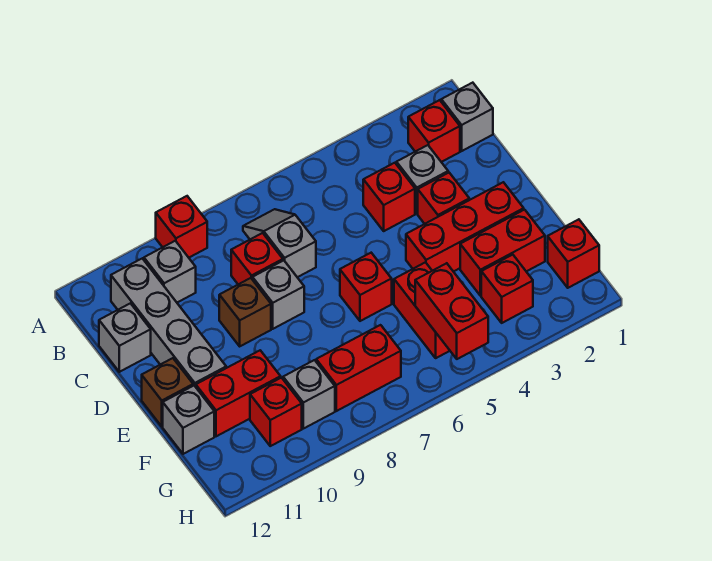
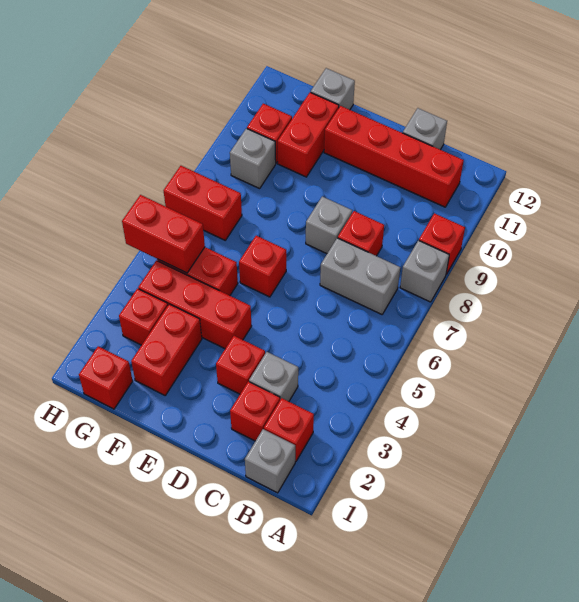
grey 1x2 slope [243,209,316,277] -> grey 1x2 brick [320,238,400,314]
grey 1x1 brick [144,241,196,302] -> grey 1x1 brick moved to [400,241,449,302]
grey 1x4 brick [111,259,226,387] -> red 1x4 brick [324,106,464,207]
red 1x1 brick [363,163,415,231] -> red 1x1 brick moved to [230,382,280,441]
brown 1x1 brick [219,278,271,346] -> none
red 1x3 brick [406,182,524,272] -> red 1x3 brick turned to [138,261,251,349]
brown 1x1 brick [142,358,193,426] -> none
red 1x2 brick [316,325,401,411] -> red 1x2 brick turned to [164,166,242,240]

